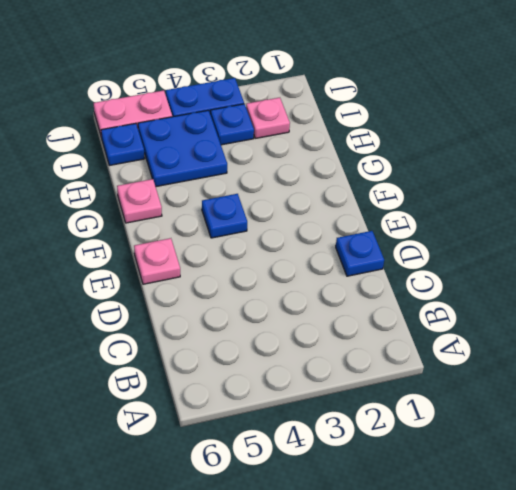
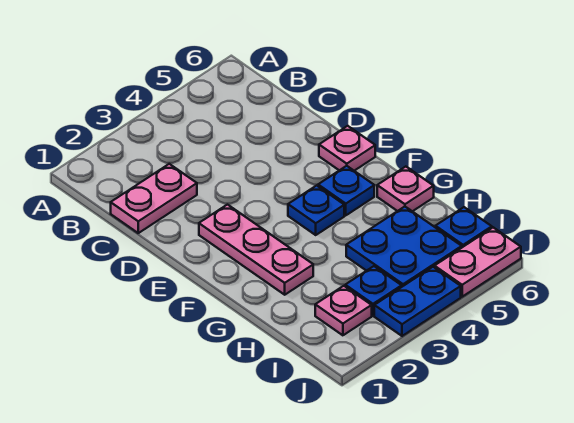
none -> pink 1x2 plate [111,164,197,233]
blue 1x1 plate [336,231,384,276] -> blue 1x1 plate moved to [318,166,374,215]
none -> pink 1x3 plate [199,205,313,295]

